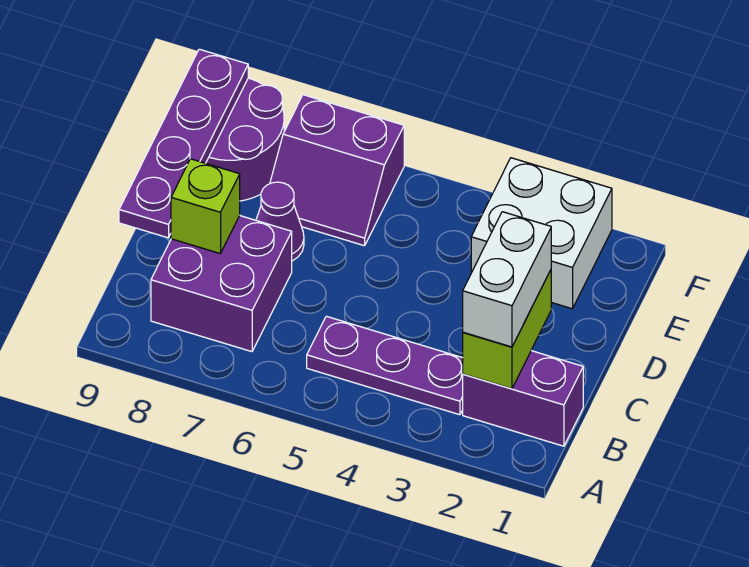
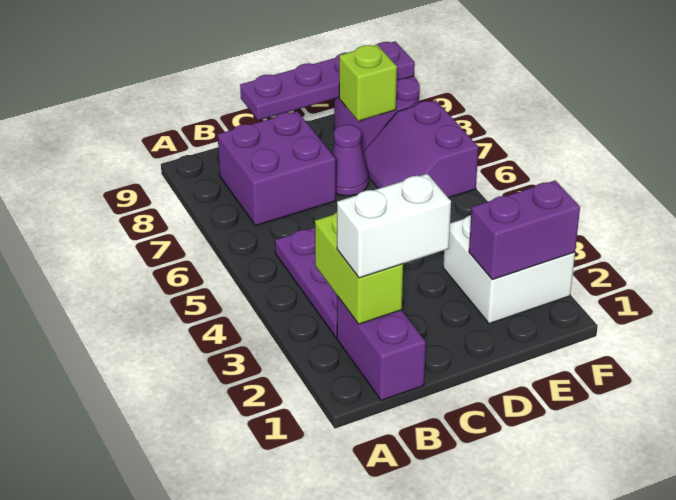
lime 1x2 brick [463,270,551,389] -> lime 1x2 brick turned to [315,212,403,324]
lime 1x1 brick [171,159,240,254] -> lime 1x1 brick moved to [339,45,397,121]
none -> purple 1x2 brick [469,181,580,280]

